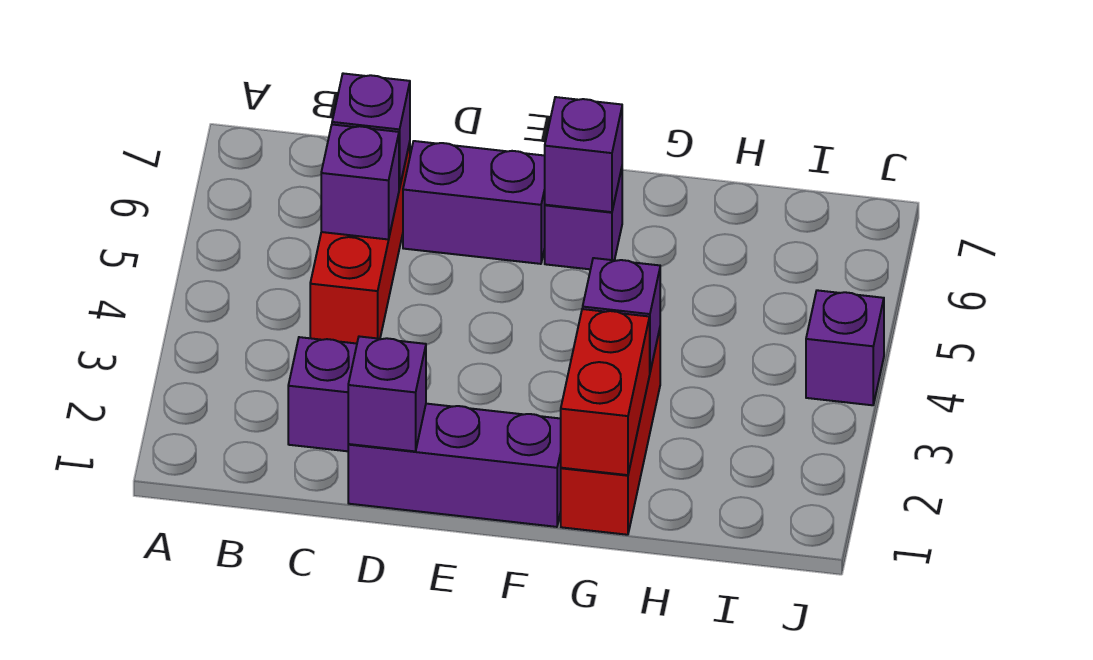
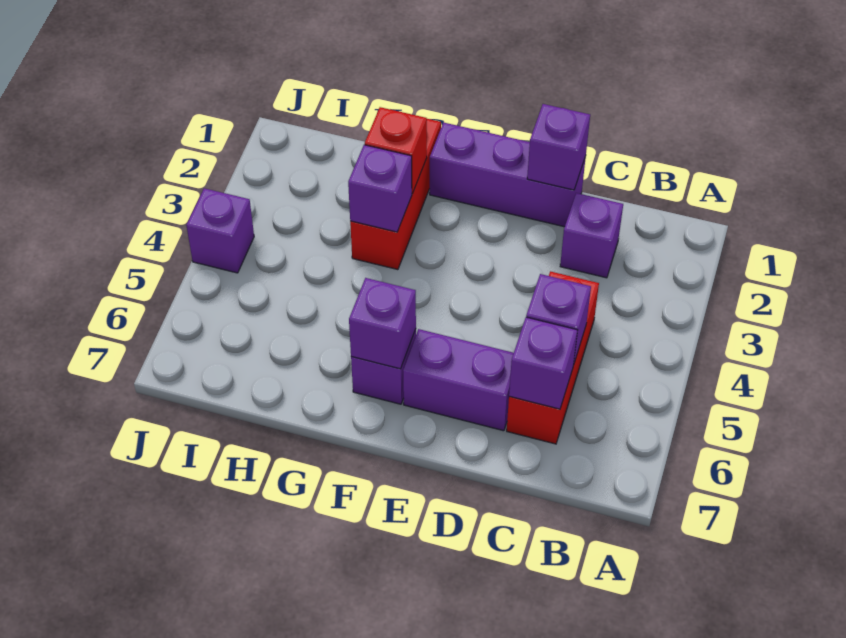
red 1x2 brick [561,309,650,475] -> red 1x1 brick [365,107,427,193]

